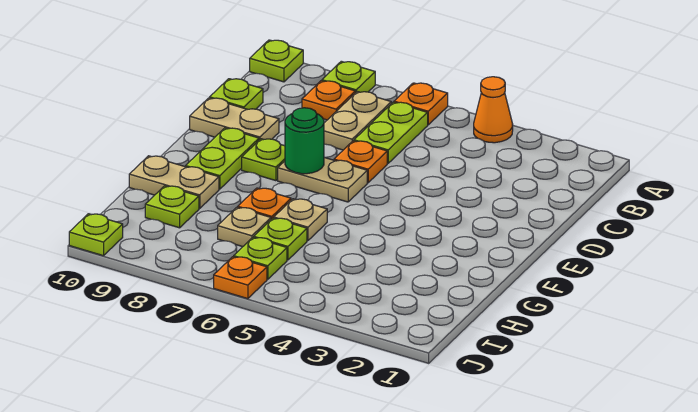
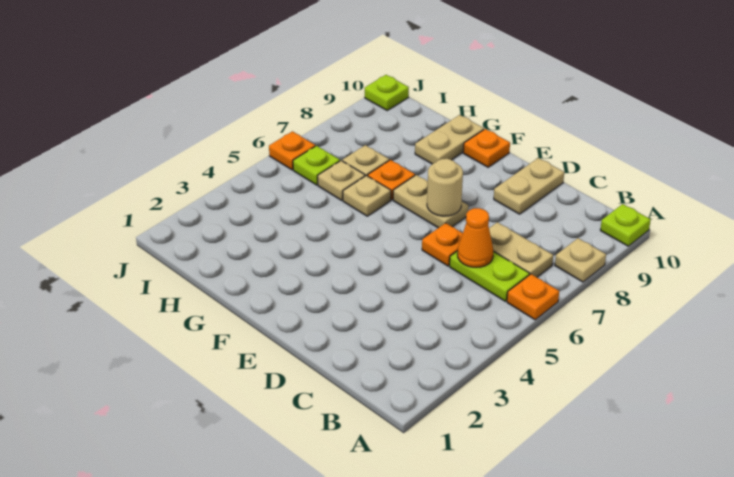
orange 1x1 cone [474,77,513,143] -> orange 1x1 cone moved to [457,208,493,267]
lime 1x1 plate [322,61,375,93] -> tan 1x1 plate [555,238,606,282]
orange 1x1 plate [302,81,355,120] -> orange 1x1 plate moved to [463,129,510,167]
lime 1x1 plate [210,79,263,109] -> none
tan 1x2 plate [278,157,367,202] -> tan 1x2 plate turned to [393,175,468,228]
green 1x1 round brick [285,108,324,174] -> tan 1x1 round brick [427,159,463,216]
lime 1x1 plate [242,139,285,181] -> none
lime 1x2 plate [186,128,259,189] -> none
lime 1x1 plate [254,218,307,260] -> tan 1x1 plate [318,161,365,200]
lime 1x1 plate [145,186,199,228] -> none

